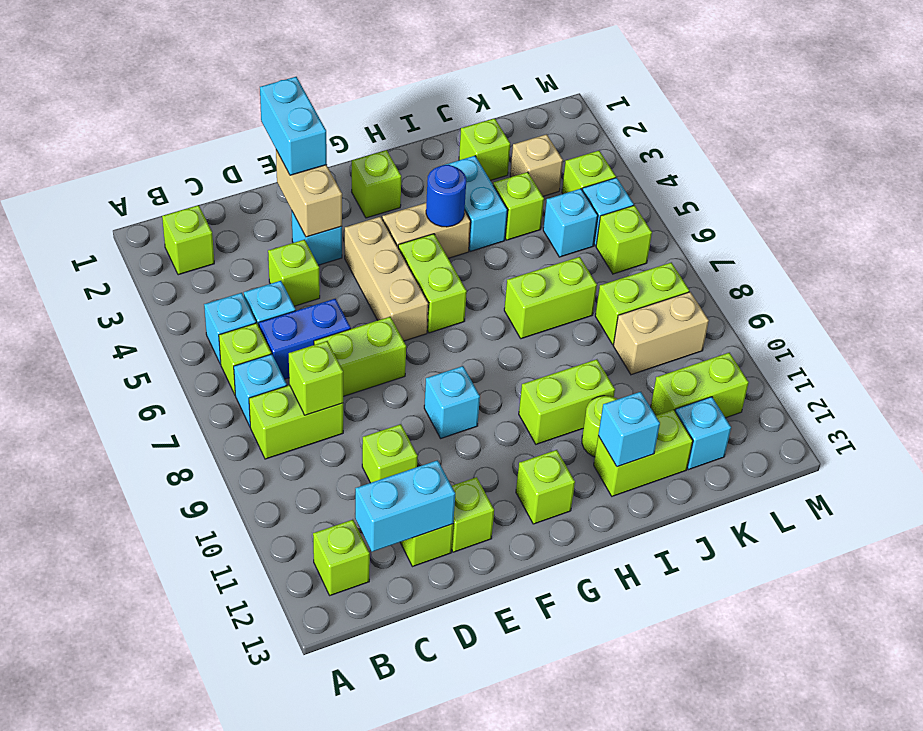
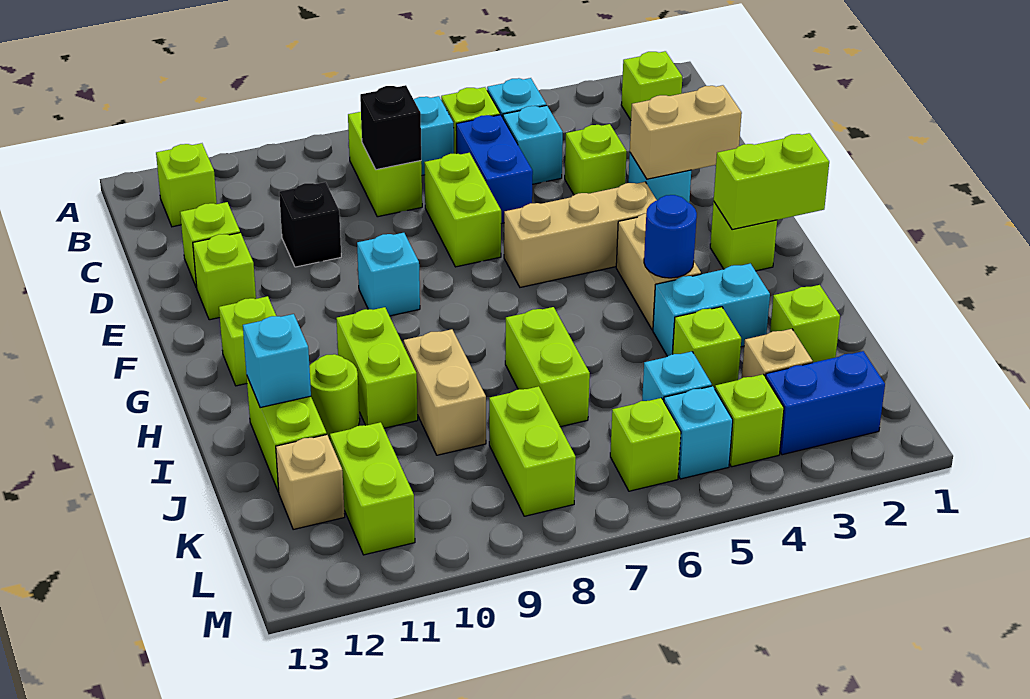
lime 1x1 brick [289,341,343,415] -> black 1x1 brick [360,85,421,170]
cyan 1x2 brick [355,460,455,552] -> none
lime 1x1 brick [362,424,418,483] -> black 1x1 brick [279,182,341,267]
cyan 1x2 brick [260,77,327,175] -> none
lime 1x2 brick [398,234,467,333] -> lime 1x2 brick moved to [714,133,829,230]
tan 1x2 brick [613,292,709,375] -> tan 1x2 brick moved to [404,329,486,455]
cyan 1x1 brick [675,397,731,470] -> tan 1x1 brick [276,435,345,529]
none -> blue 1x2 brick [766,351,885,455]

